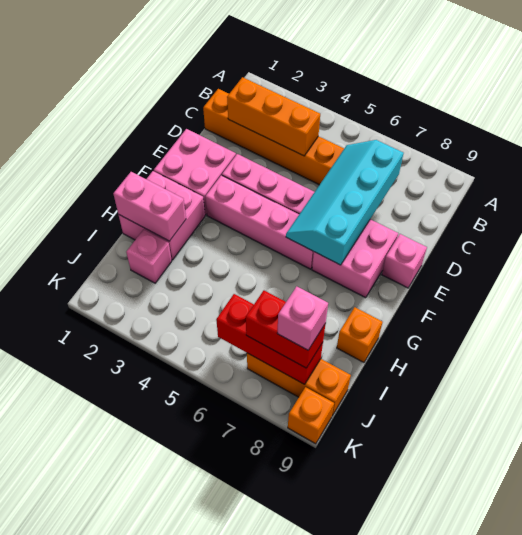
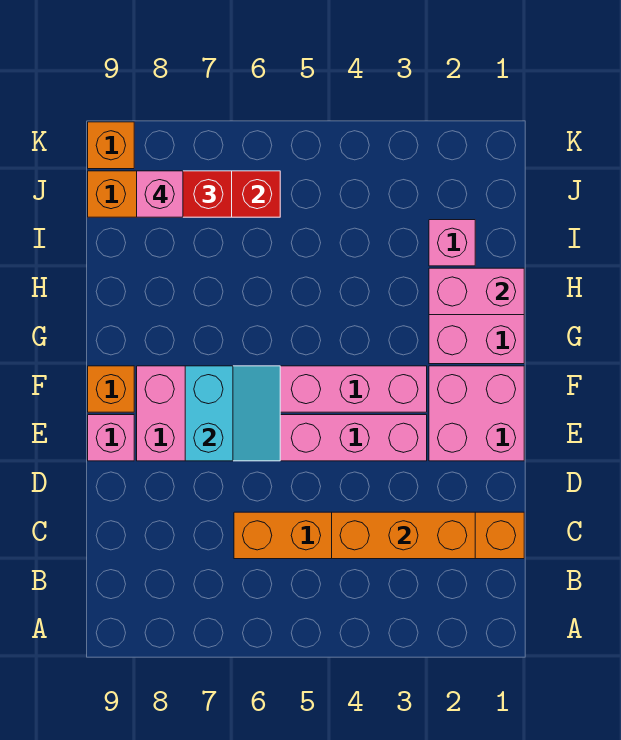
cyan 2x4 slope [286,140,403,265] -> cyan 2x2 slope [185,366,280,461]
orange 1x1 brick [337,307,382,362] -> orange 1x1 brick moved to [88,366,134,412]

